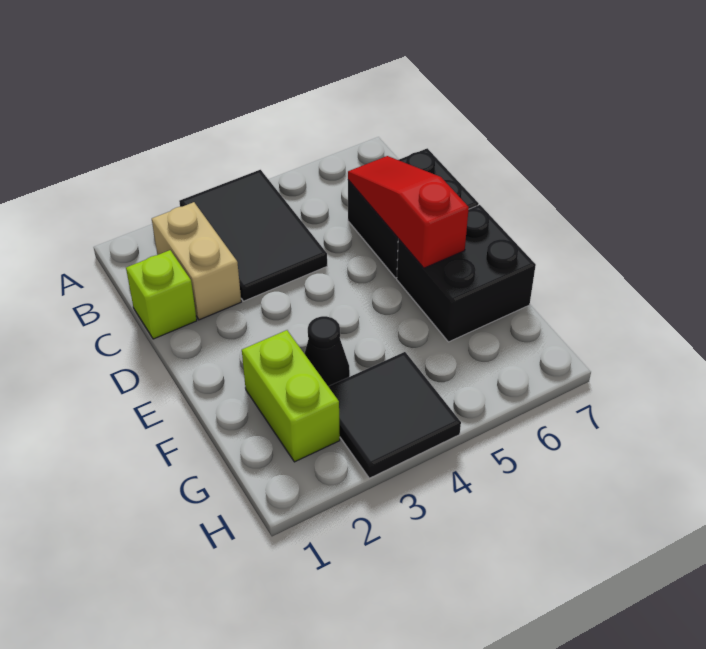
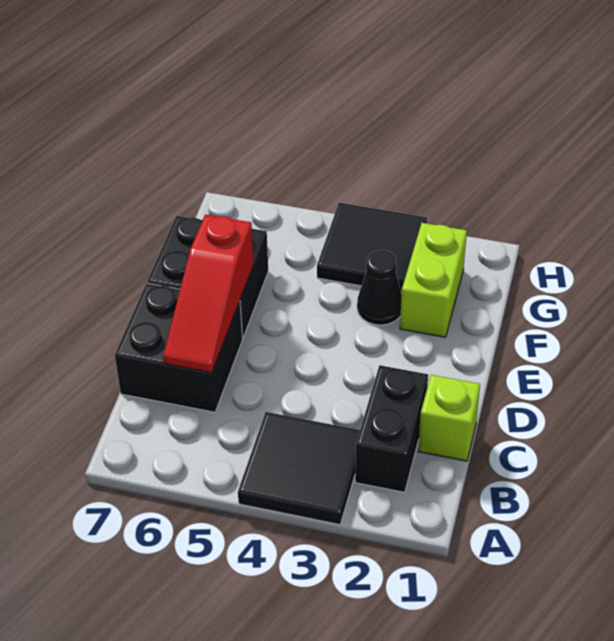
black 2x3 tile [179,170,327,301] -> black 2x2 tile [238,412,360,525]
tan 1x2 brick [152,202,241,320] -> black 1x2 brick [355,365,428,492]

